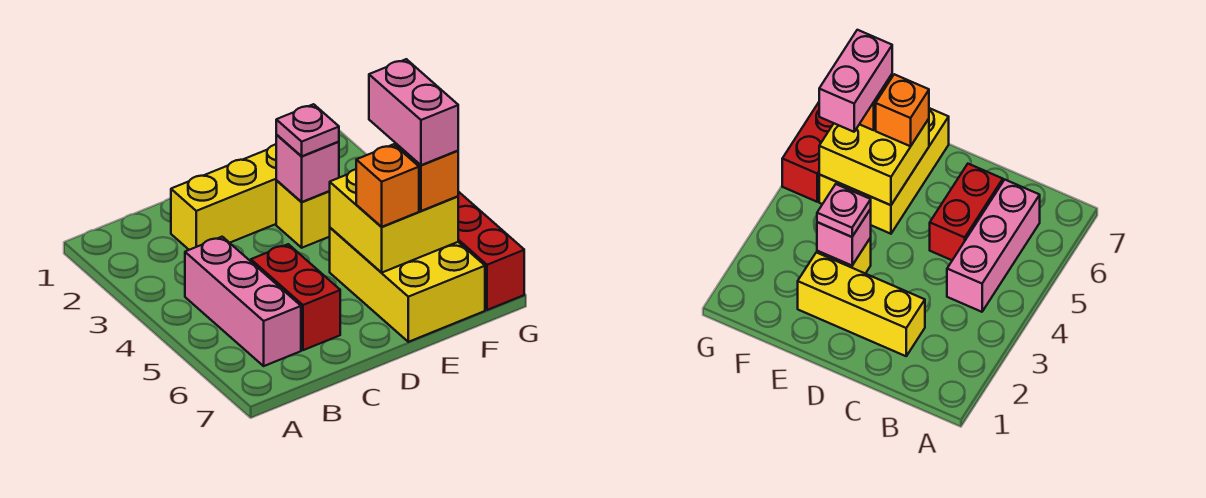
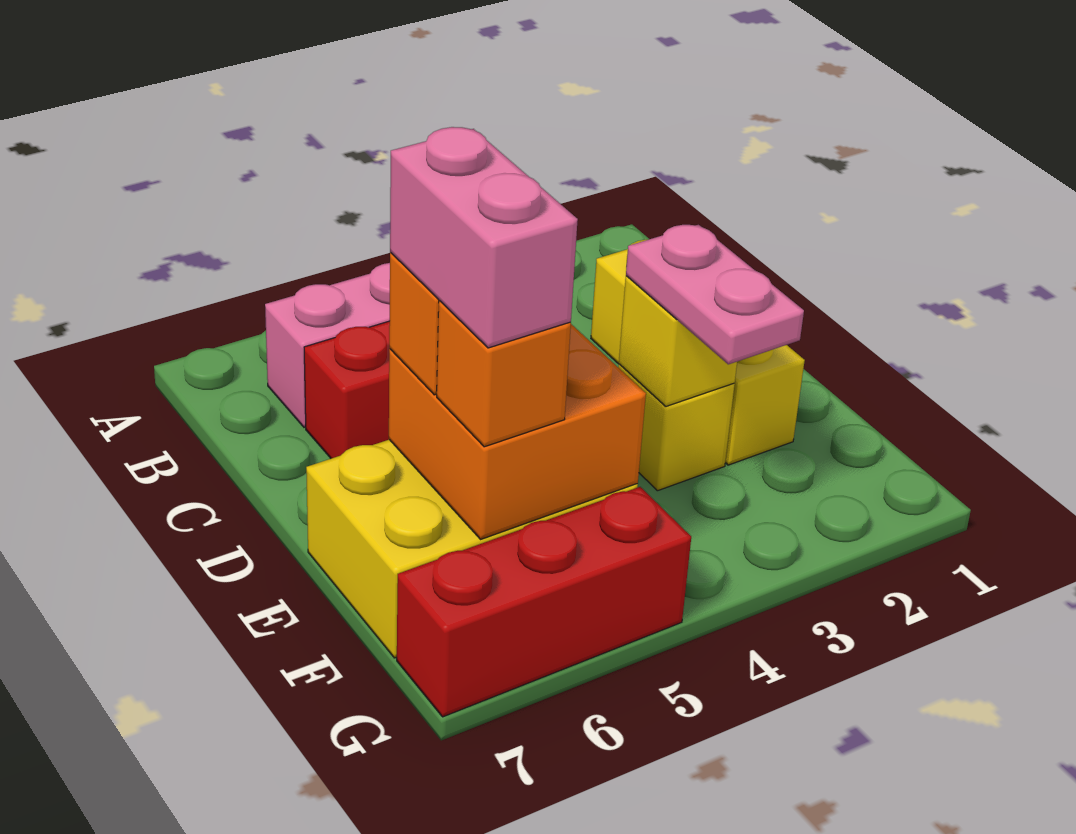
pink 1x1 brick [276,135,339,202] -> yellow 1x1 brick [619,276,737,406]
pink 1x1 plate [276,104,339,156] -> pink 1x2 plate [626,225,804,364]
yellow 2x2 brick [330,169,458,272] -> orange 2x2 brick [389,324,646,539]
pink 1x2 brick [369,59,458,165] -> pink 1x2 brick turned to [390,127,578,348]

